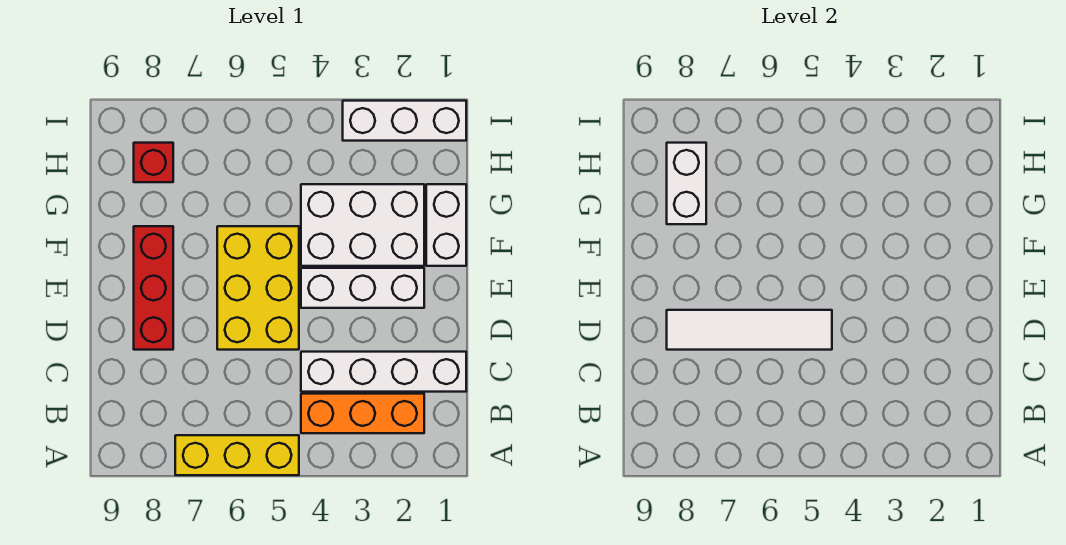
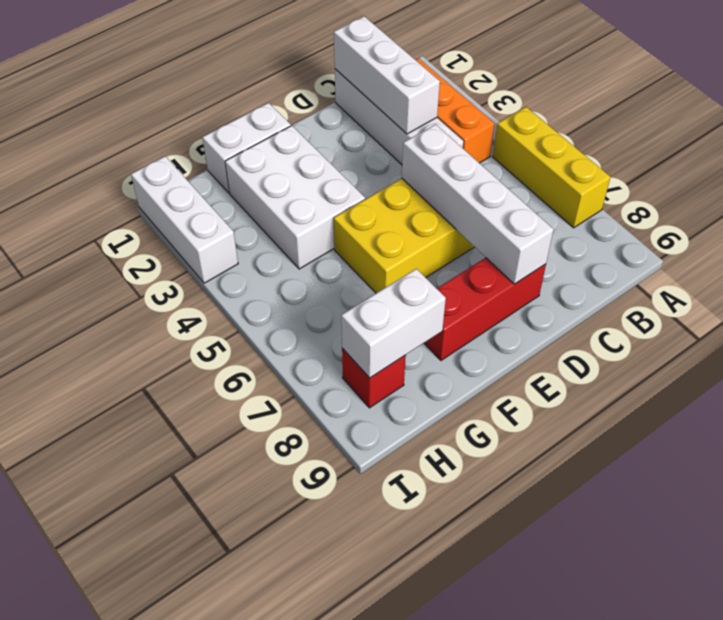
white 1x4 tile [667,310,832,350] -> white 1x4 brick [402,124,554,284]
white 1x3 brick [301,268,424,308] -> white 1x3 brick moved to [334,16,440,134]

